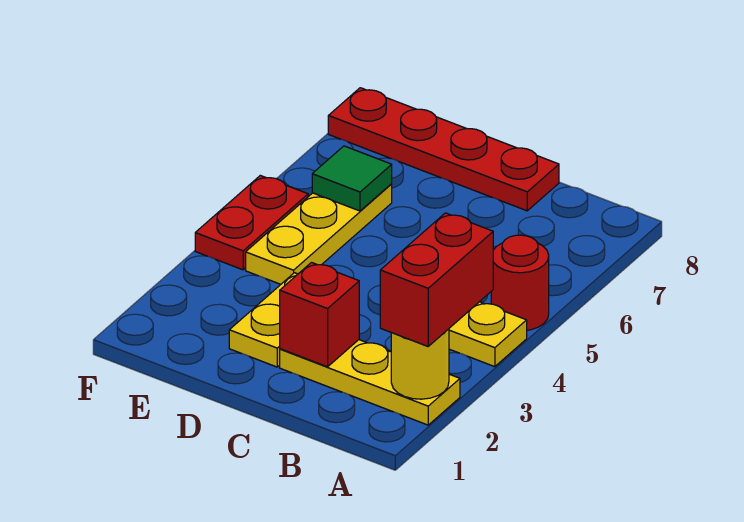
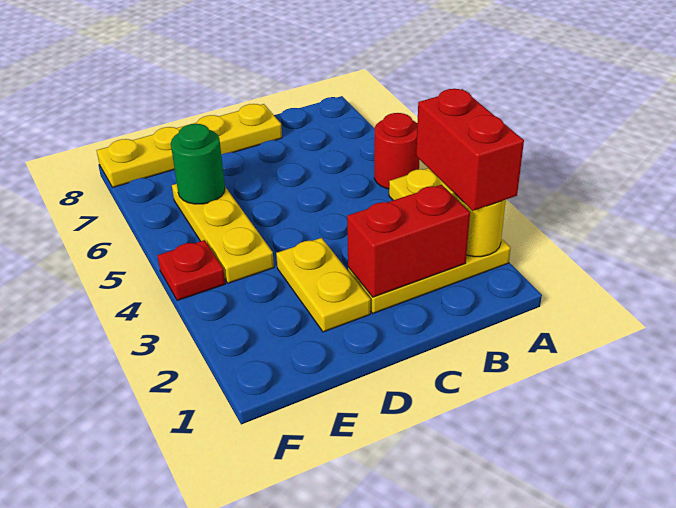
red 1x1 brick [280,263,359,367] -> red 1x2 brick [347,185,470,297]
red 1x4 plate [328,88,559,211] -> yellow 1x4 plate [97,104,282,187]
green 1x1 tile [312,146,392,211] -> green 1x1 round brick [171,124,225,204]
red 1x2 plate [195,175,308,270] -> red 1x1 plate [157,240,225,301]

